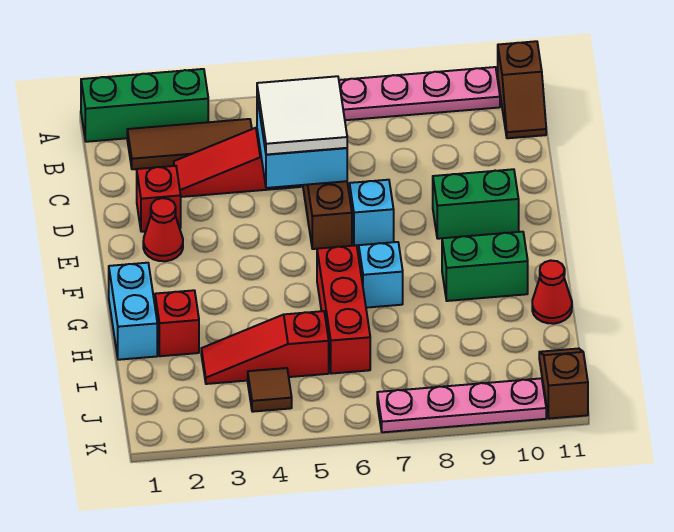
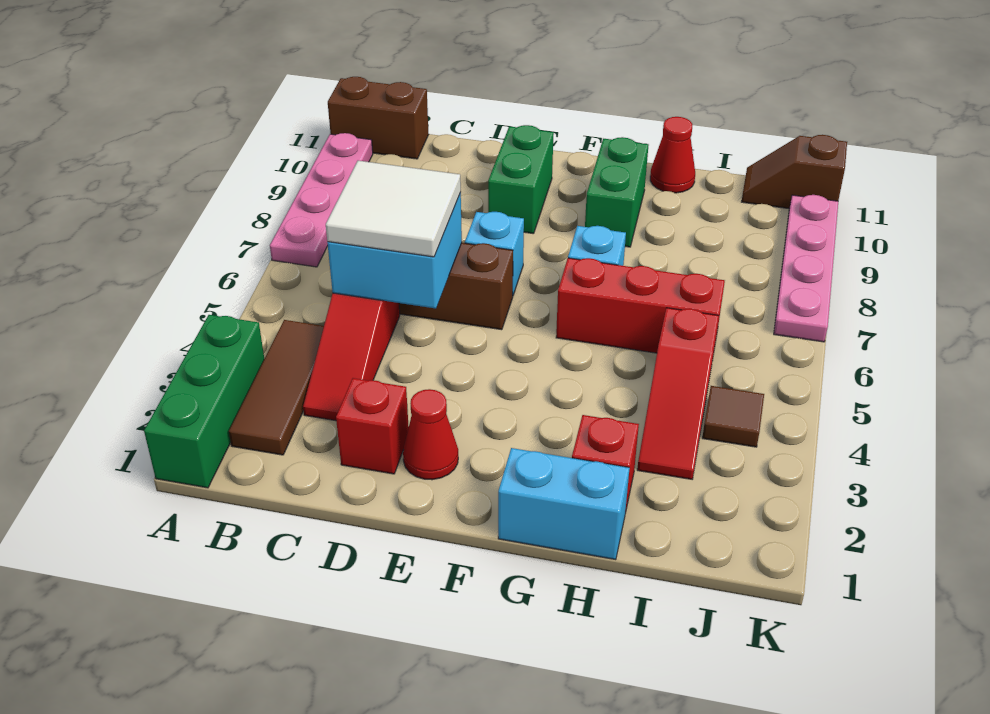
brown 1x2 slope [498,41,546,138] -> brown 1x2 brick [328,77,429,159]

